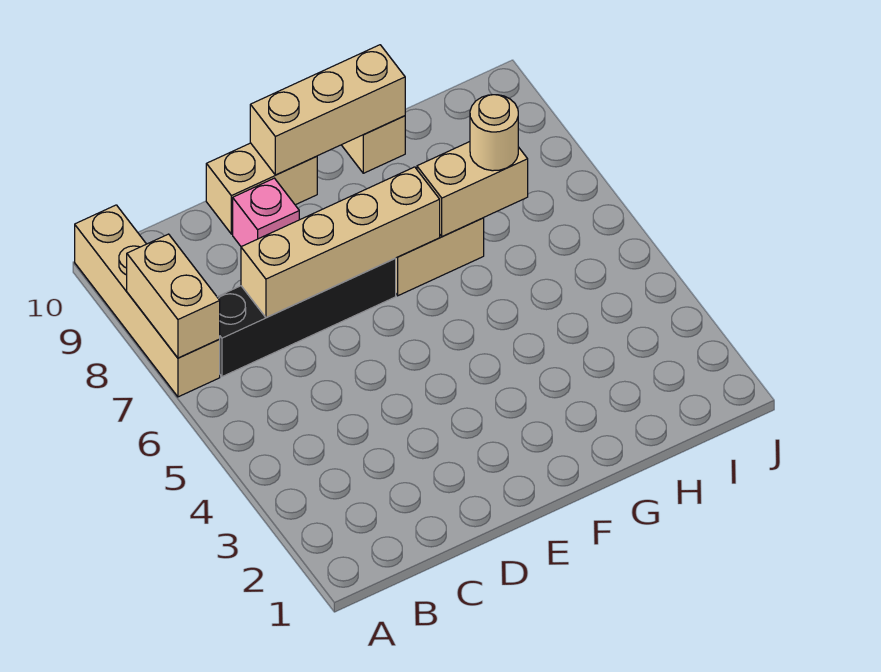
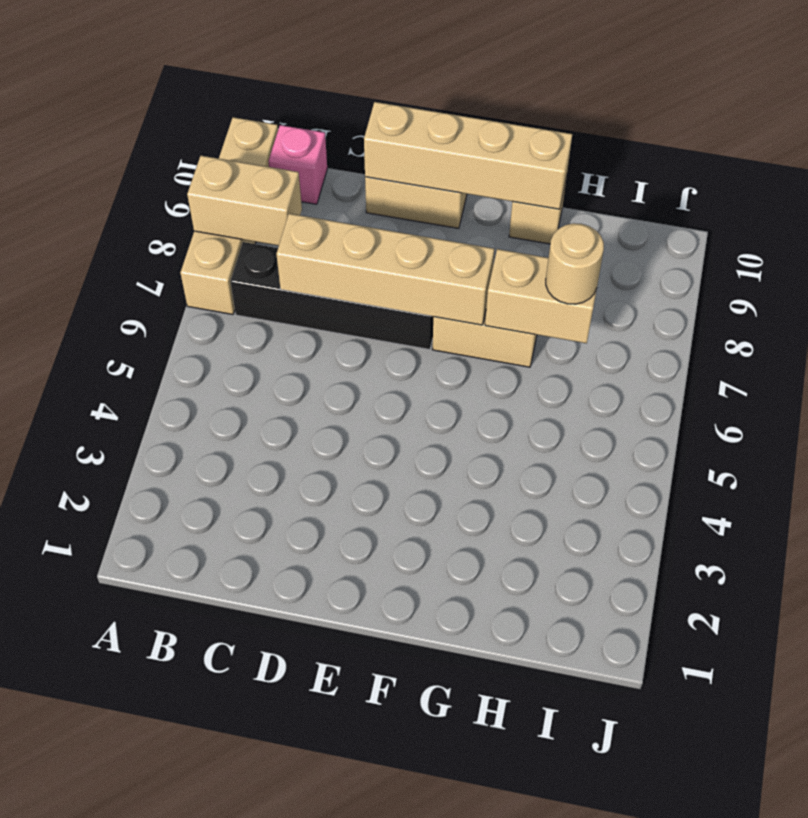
tan 1x2 brick [127,234,220,358] -> tan 1x2 brick turned to [187,156,302,246]
pink 1x1 brick [233,178,299,247] -> pink 1x1 brick moved to [268,125,327,204]
tan 1x3 brick [250,45,405,175] -> tan 1x4 brick [364,102,572,209]

